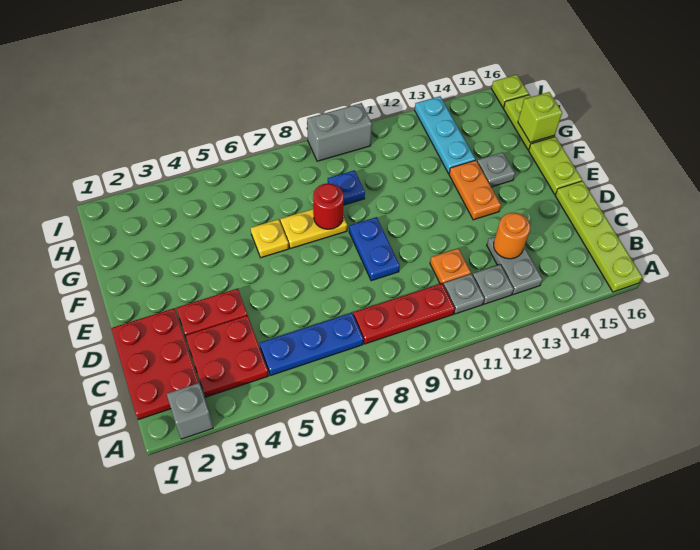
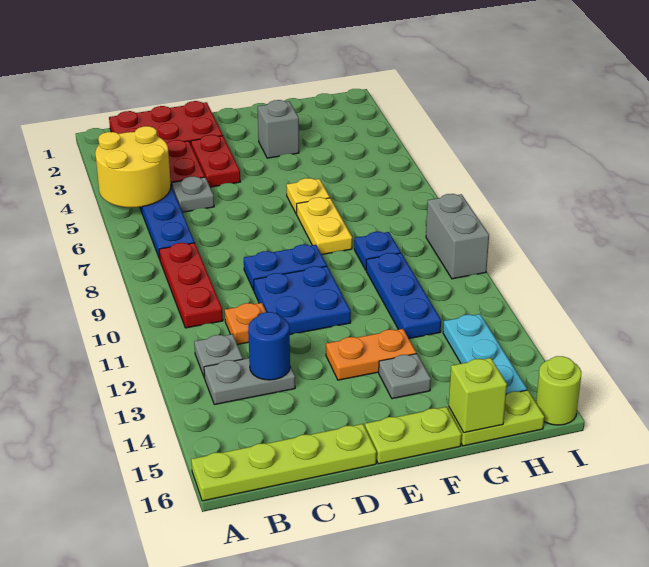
grey 1x1 brick [167,383,213,439] -> grey 1x1 brick moved to [258,100,299,158]
none -> yellow 2x2 round brick [95,126,171,207]
grey 1x1 plate [444,274,485,314] -> grey 1x1 plate moved to [172,177,214,212]
orange 1x1 round brick [494,213,530,259] -> blue 1x1 round brick [248,312,290,380]
none -> blue 2x2 plate [254,266,351,334]
red 1x1 round brick [313,183,344,229] -> none
none -> blue 1x3 plate [366,253,441,339]
cyan 1x3 plate [415,96,475,173] -> cyan 1x3 plate turned to [443,314,527,395]
lime 1x1 plate [491,75,529,108] -> lime 1x1 round brick [536,356,581,425]

